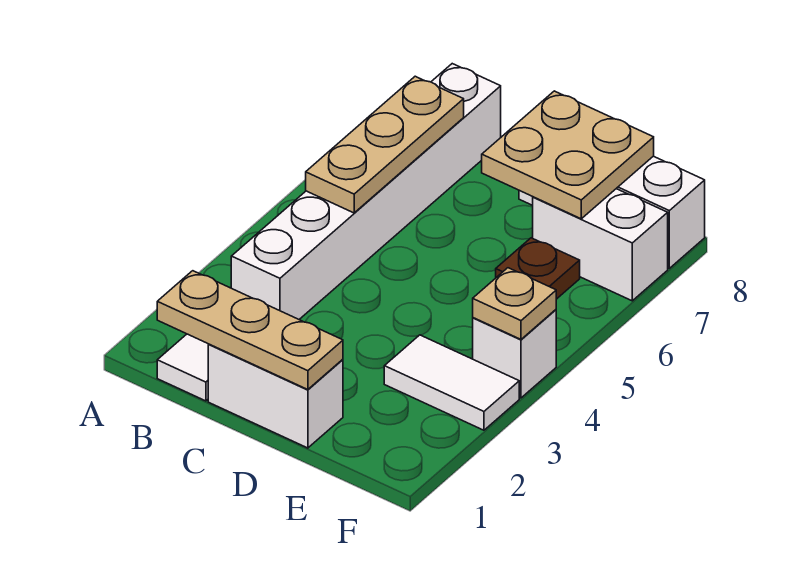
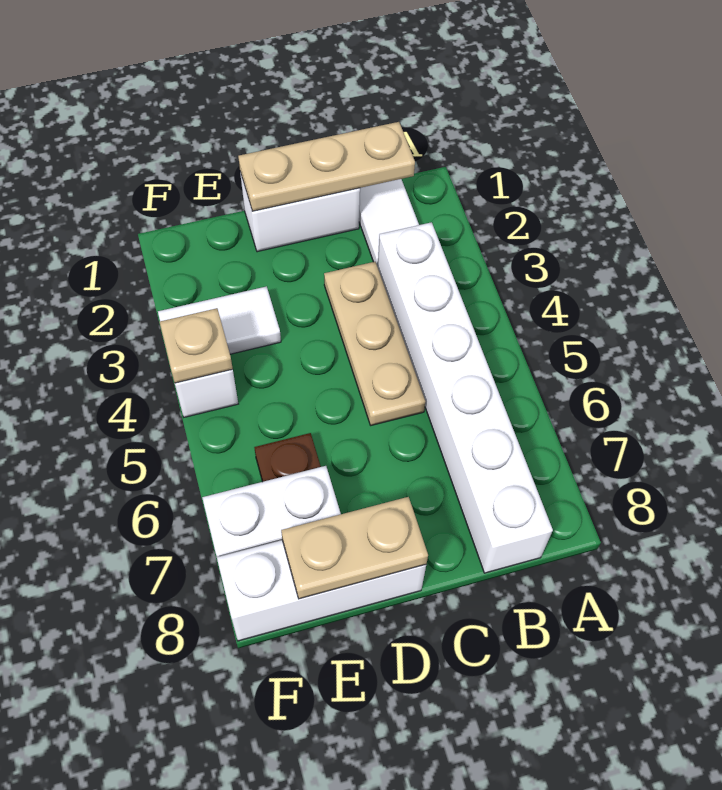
tan 1x3 plate [306,76,464,213] -> tan 1x3 plate moved to [324,262,425,425]
tan 2x2 plate [482,91,654,219] -> tan 1x2 plate [281,497,428,599]

